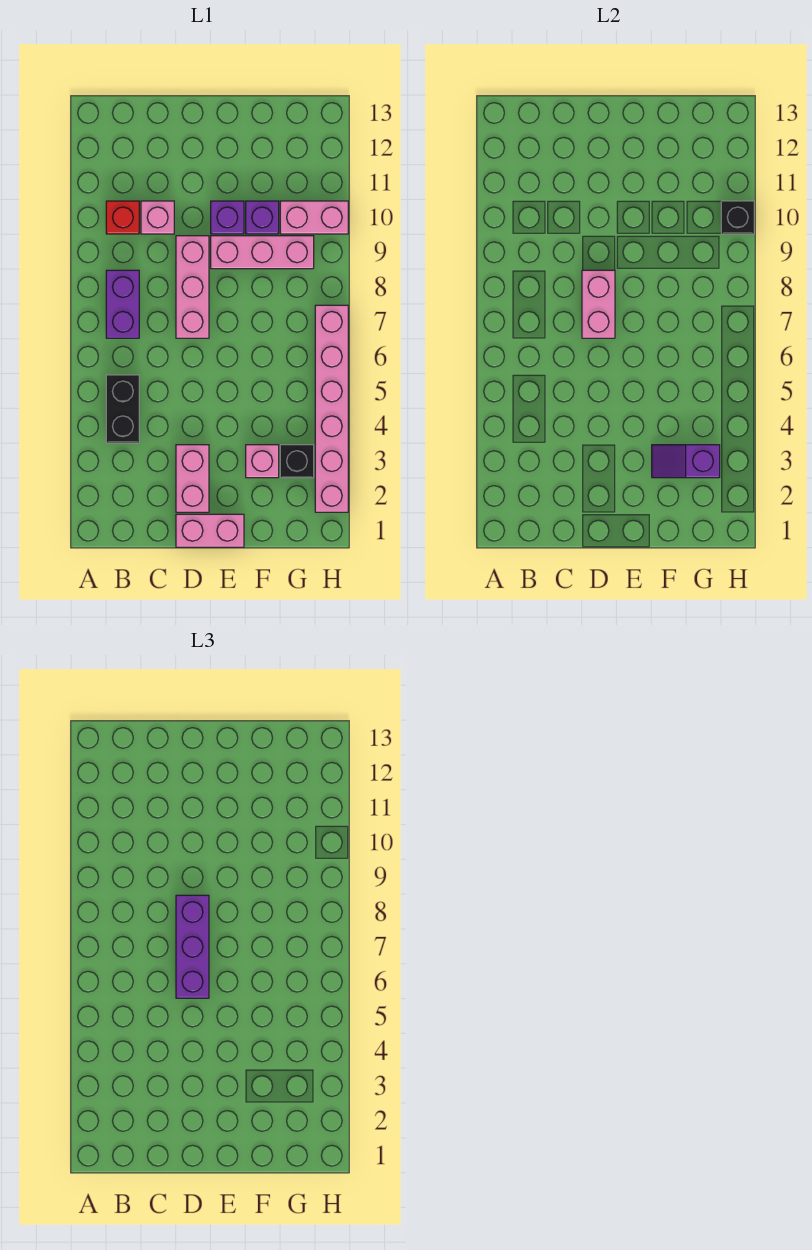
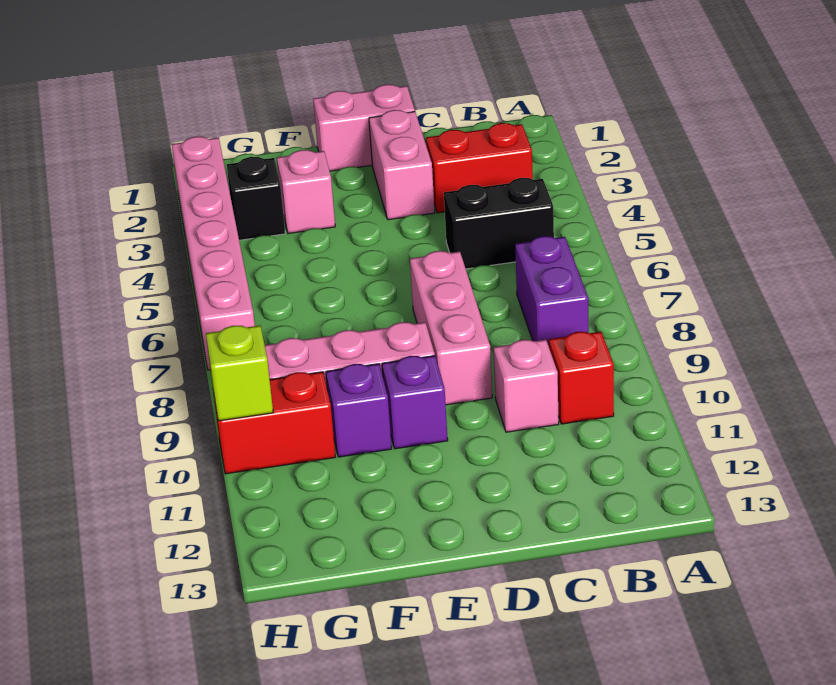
none -> red 1x2 brick [426,123,533,213]
black 1x2 brick [106,375,139,443] -> black 1x2 brick turned to [444,178,554,269]
purple 1x3 brick [176,895,209,998] -> none
pink 1x2 brick [582,270,615,338] -> none
purple 1x2 slope [652,445,720,478] -> none
pink 1x2 brick [280,201,348,234] -> red 1x2 brick [214,372,335,474]
black 1x1 brick [721,201,754,234] -> lime 1x1 brick [206,326,273,421]

